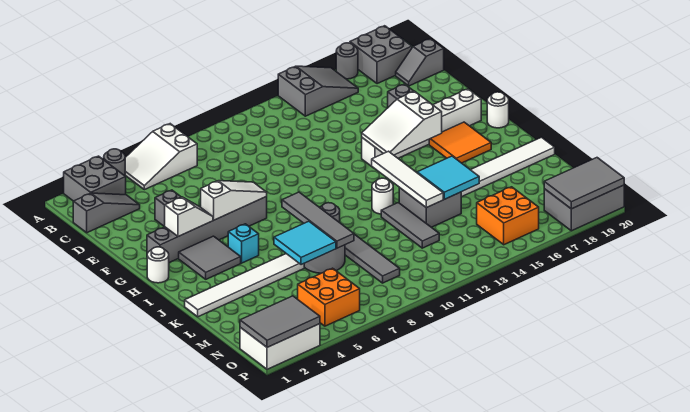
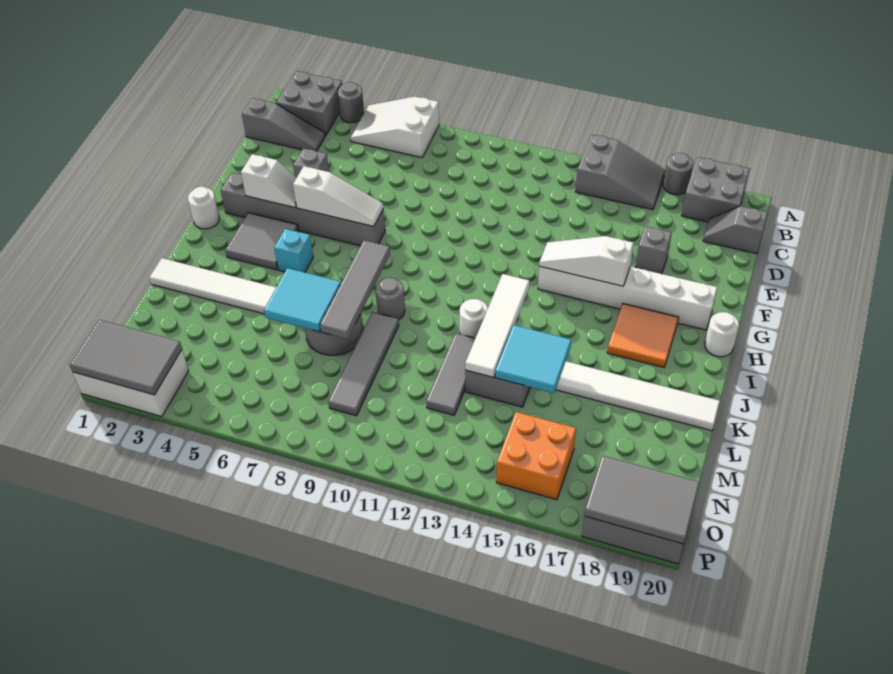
white 2x3 slope [362,91,442,155] -> white 1x3 slope [539,236,634,286]
orange 2x2 brick [298,268,360,326] -> none

